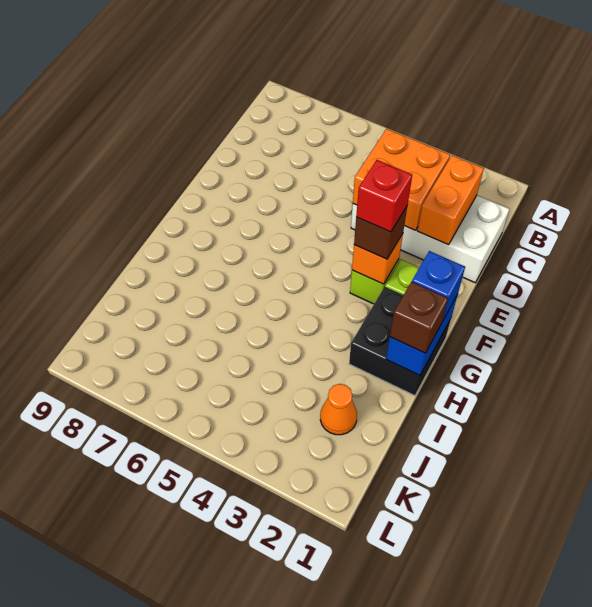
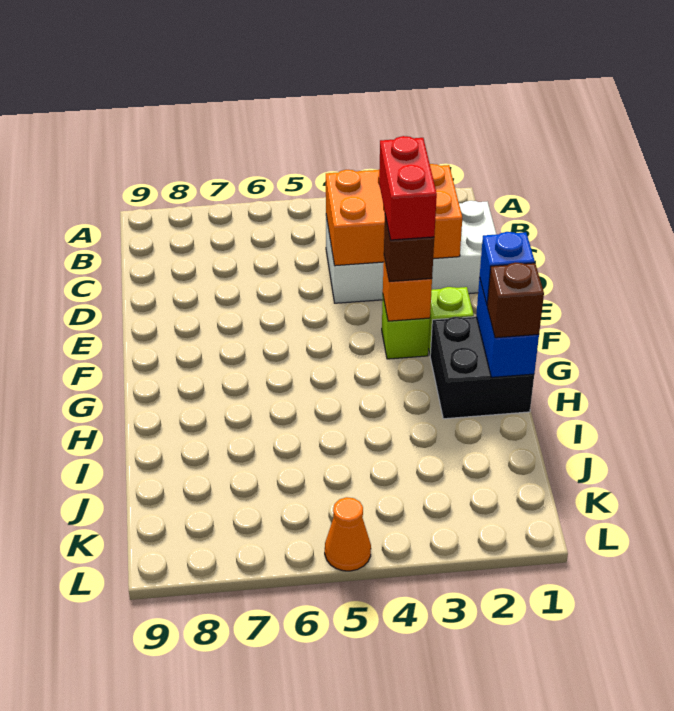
red 1x1 brick [356,160,412,232] -> red 1x2 brick [379,136,437,240]
orange 1x1 cone [320,384,357,435] -> orange 1x1 cone moved to [325,497,371,571]

